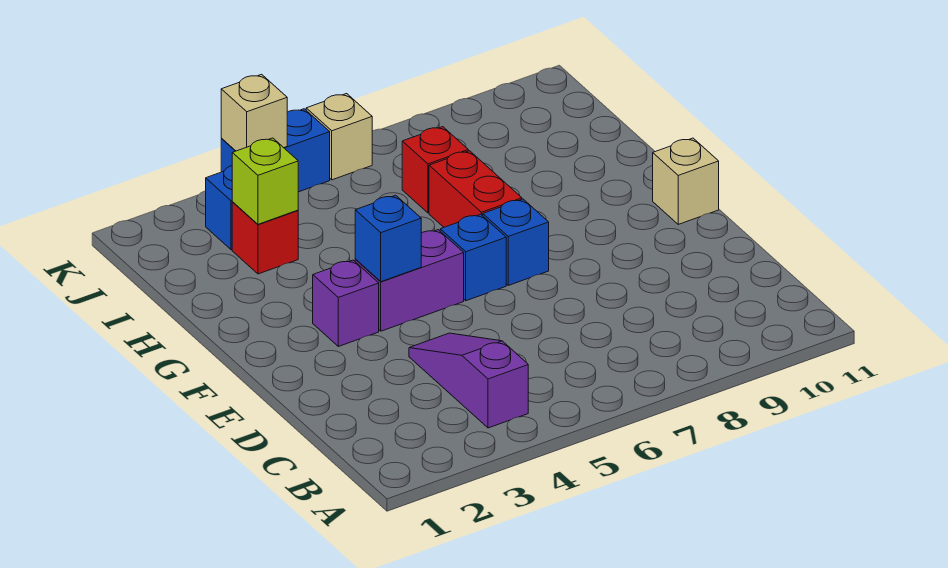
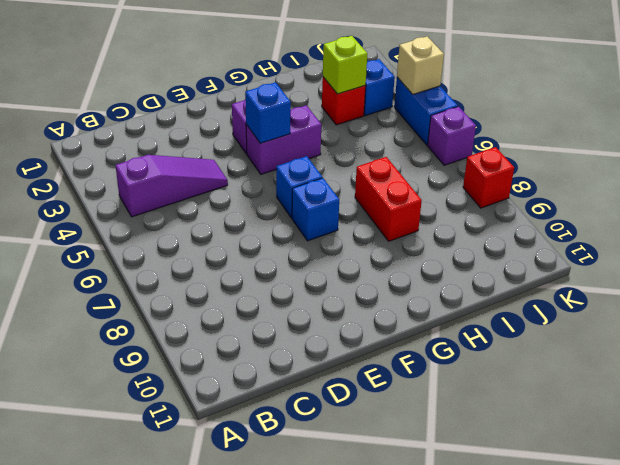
purple 1x2 brick [355,230,464,331] -> purple 1x2 brick turned to [246,105,321,174]
tan 1x1 brick [653,138,719,224] -> none
red 1x2 brick [429,151,522,227] -> red 1x2 brick turned to [355,157,422,241]
red 1x1 brick [402,127,468,213] -> red 1x1 brick moved to [463,147,514,208]
tan 1x1 brick [306,94,372,180] -> purple 1x1 brick [428,107,476,165]

